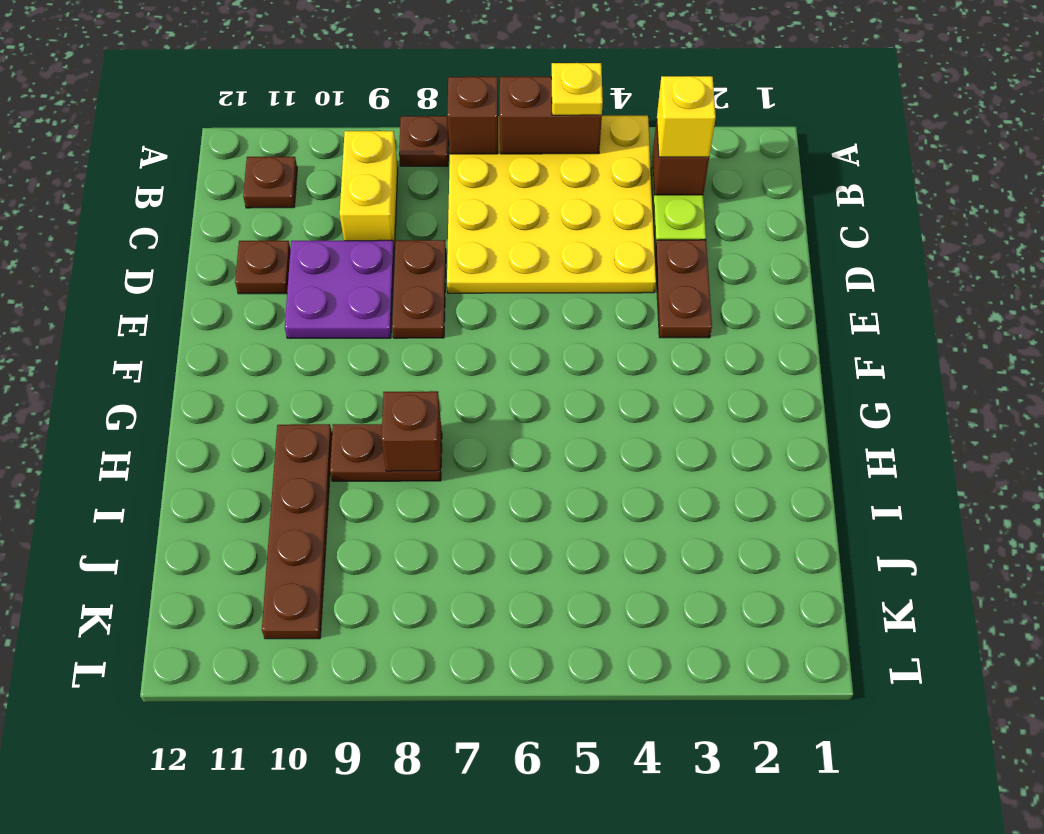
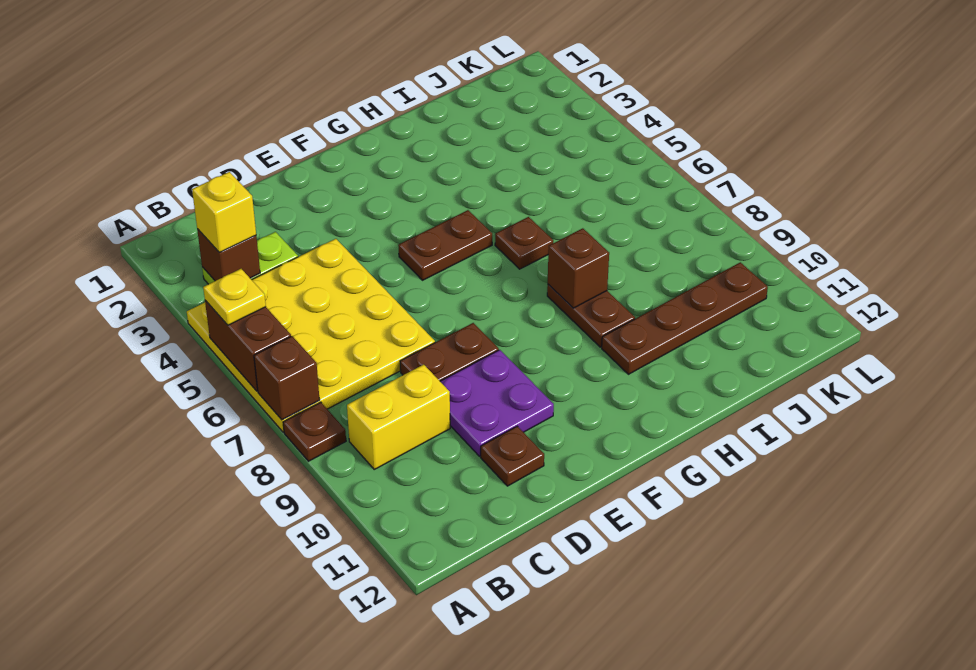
brown 1x1 plate [243,157,297,208] -> brown 1x1 plate moved to [495,217,553,269]
brown 1x2 plate [655,240,712,338] -> brown 1x2 plate moved to [398,210,492,280]

